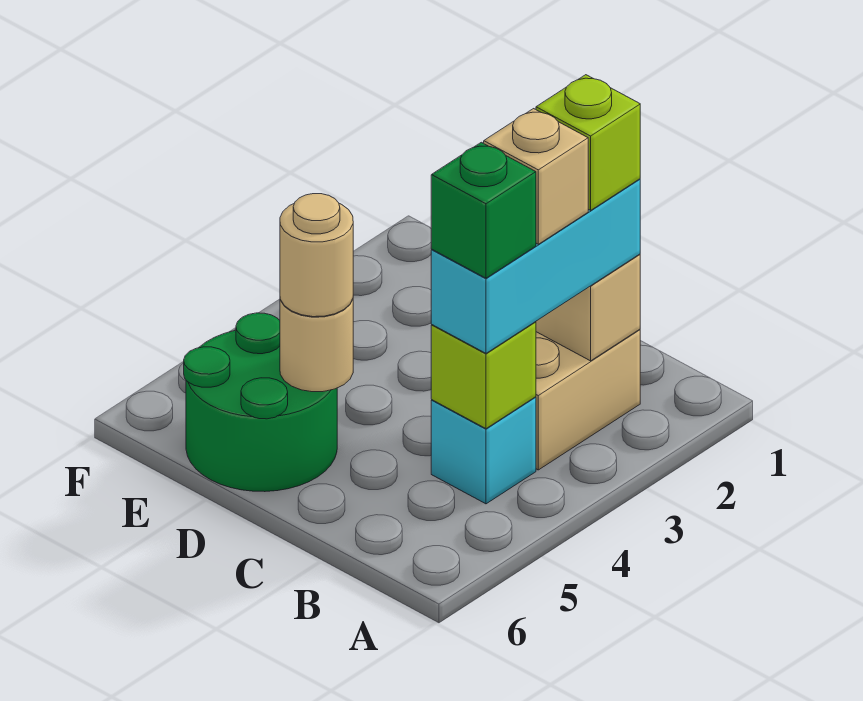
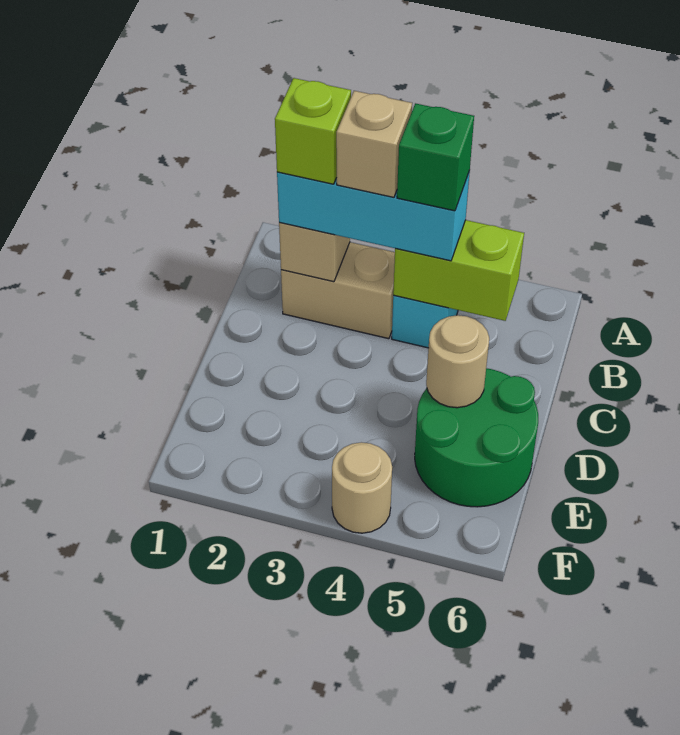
lime 1x1 brick [431,322,536,429] -> lime 1x2 brick [393,220,524,321]
tan 1x1 round brick [280,194,353,317] -> tan 1x1 round brick moved to [332,442,392,533]

